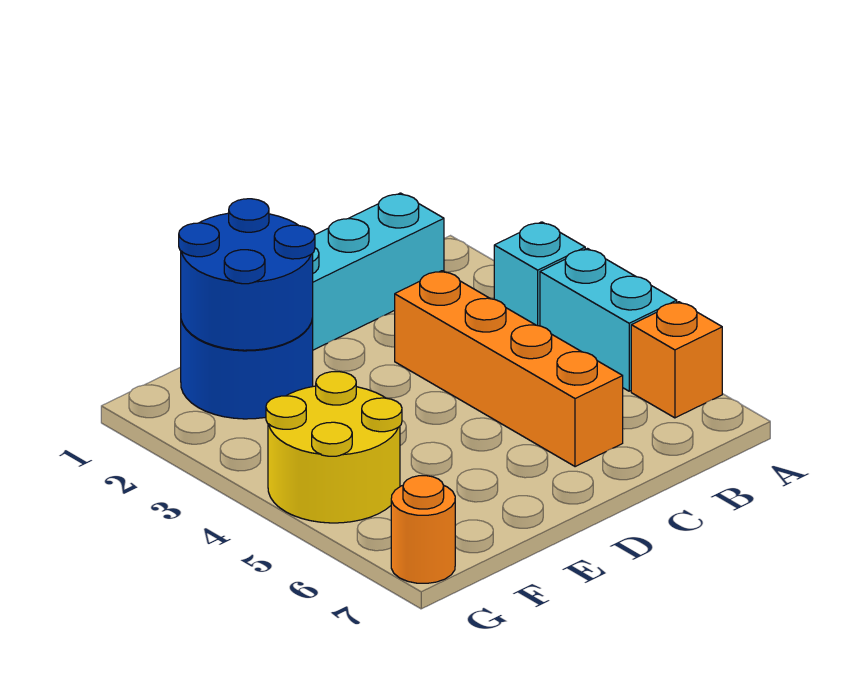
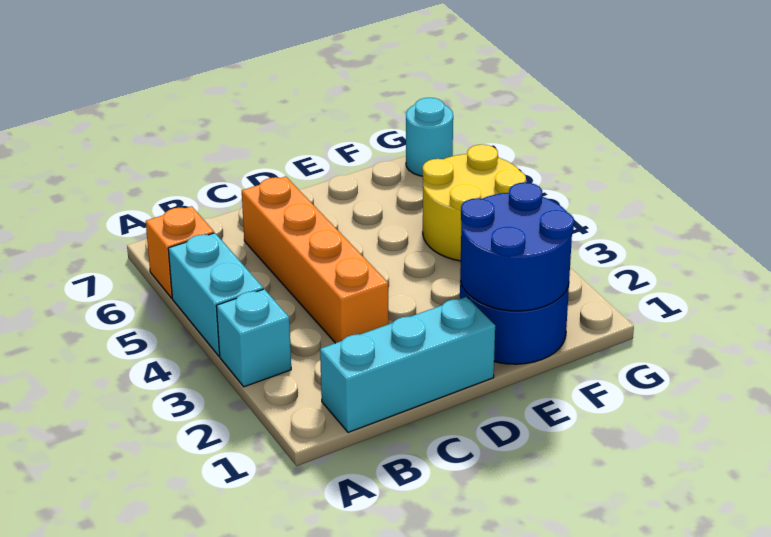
orange 1x1 round brick [391,476,455,583] -> cyan 1x1 round brick [406,98,453,176]

